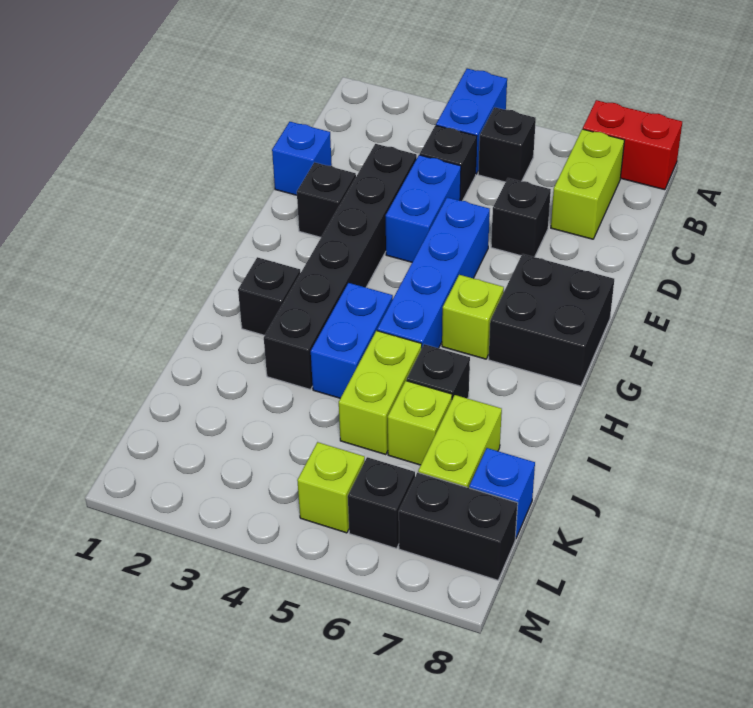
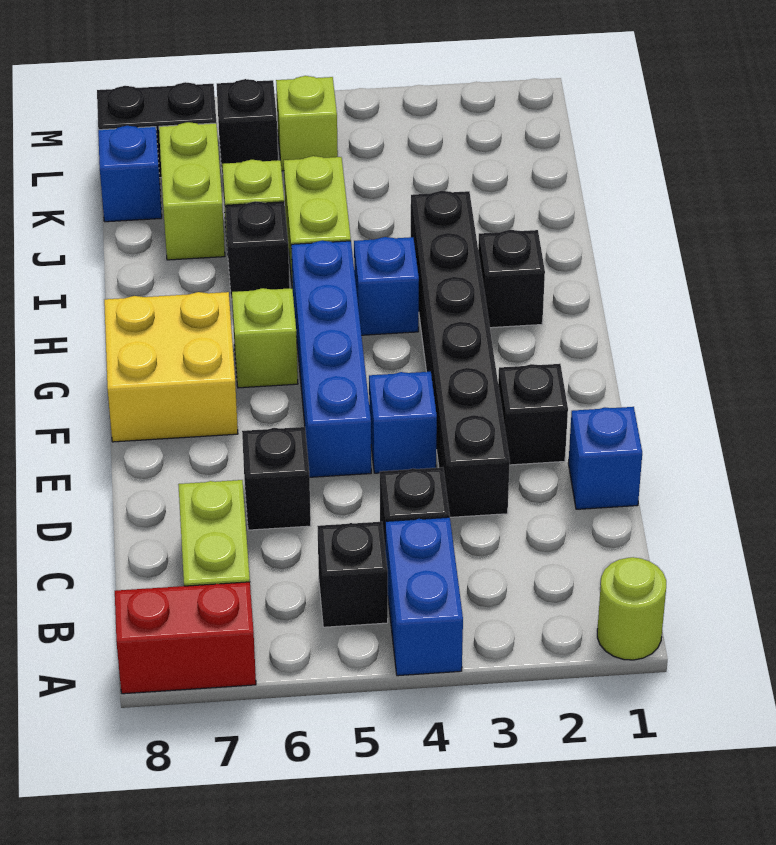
none -> lime 1x1 round brick [597,557,666,660]
blue 1x2 brick [386,155,461,262] -> blue 1x1 brick [369,372,437,473]
black 2x2 brick [489,254,614,386] -> yellow 2x2 brick [104,292,238,442]
blue 1x2 brick [311,283,393,398] -> blue 1x1 brick [354,237,419,335]

